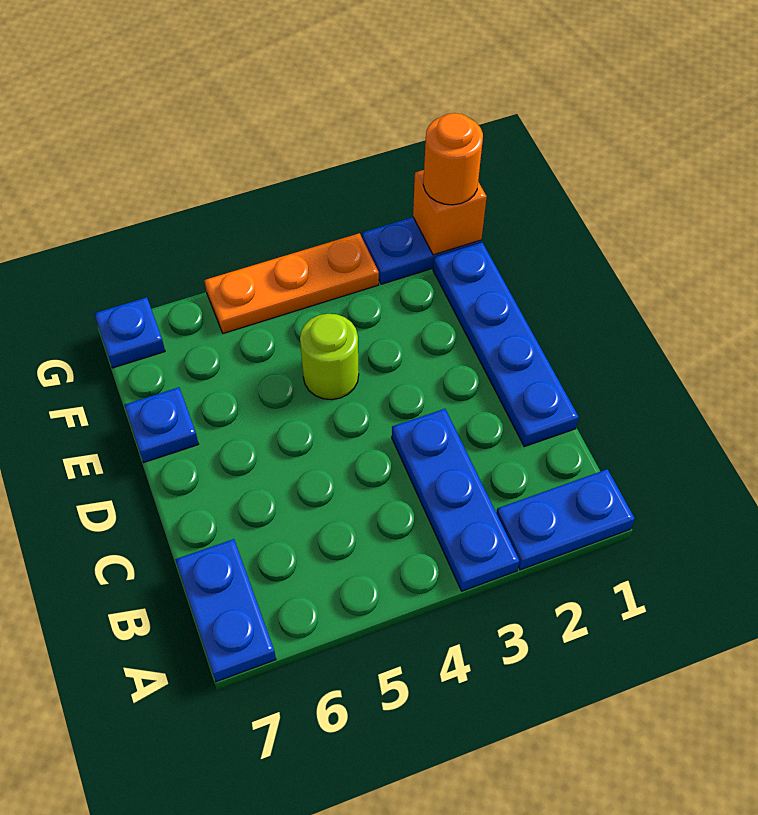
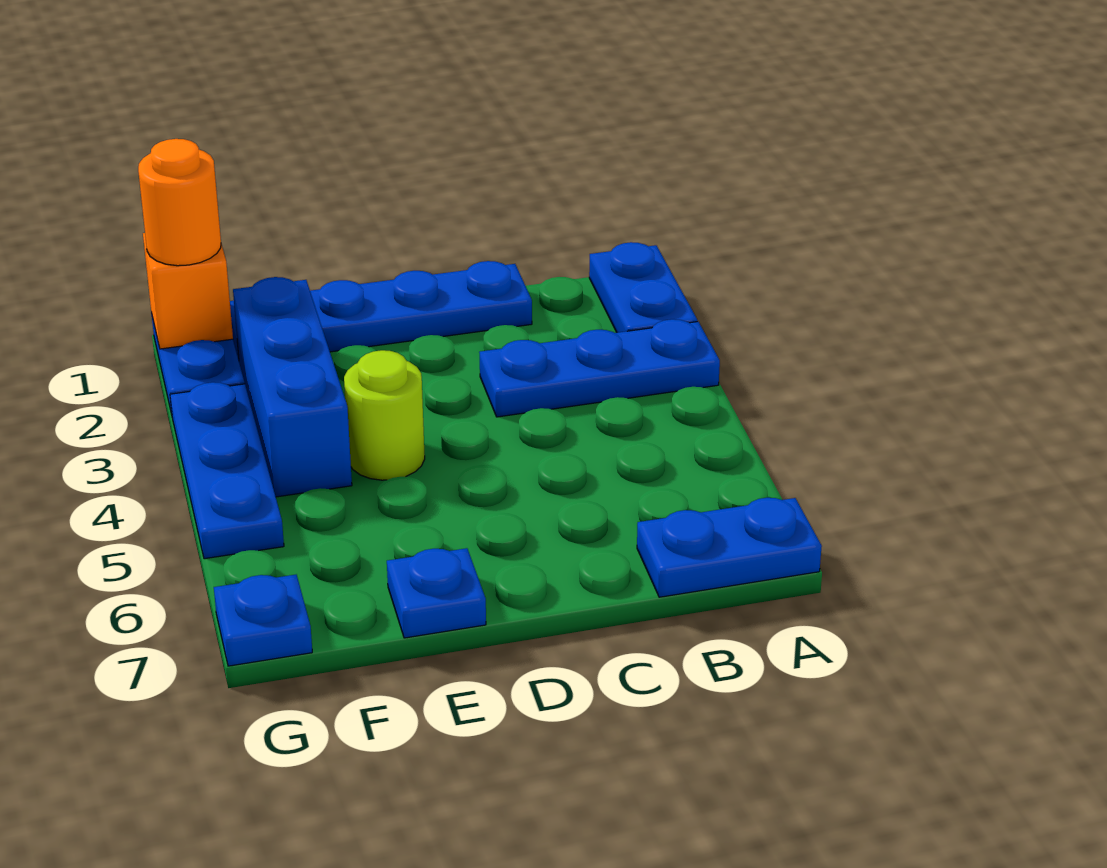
none -> blue 1x3 brick [233,277,352,497]
orange 1x3 plate [204,233,379,333] -> blue 1x3 plate [170,382,284,559]

